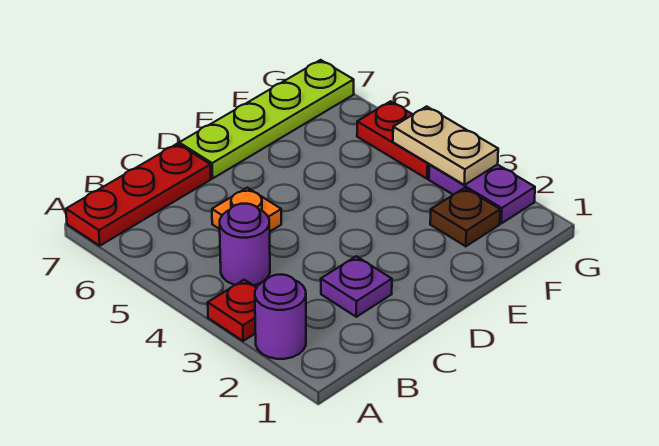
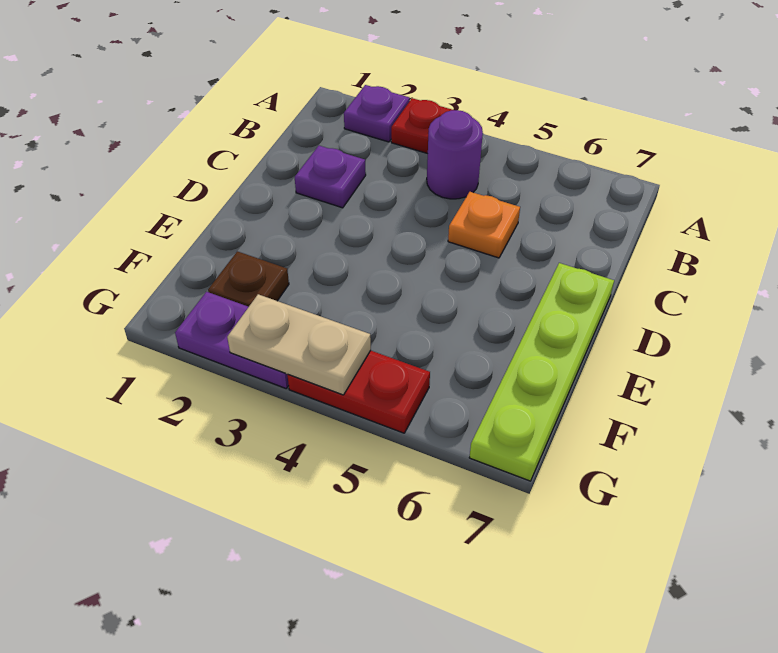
purple 1x1 round brick [255,274,306,359] -> purple 1x1 plate [344,85,410,142]
red 1x3 plate [66,144,211,246] -> none

